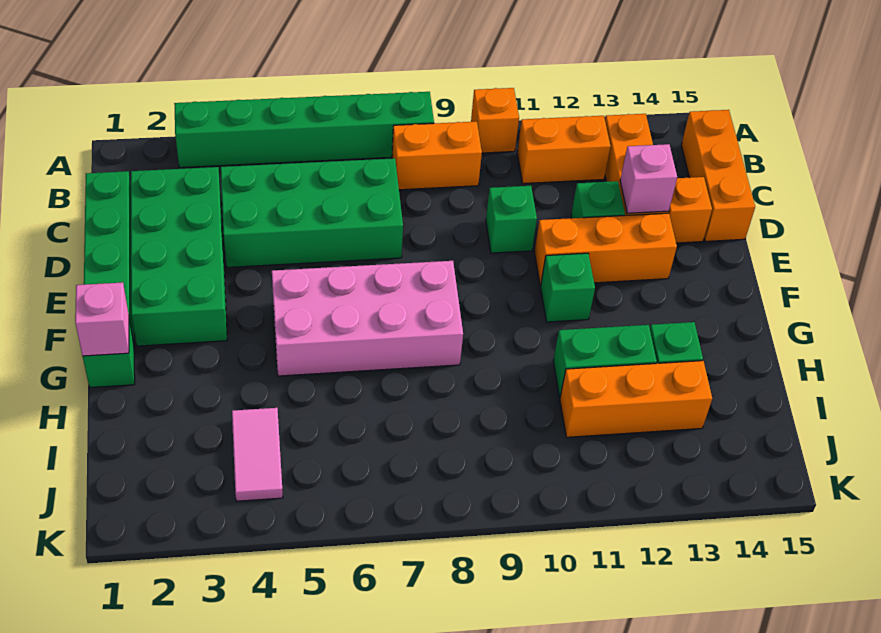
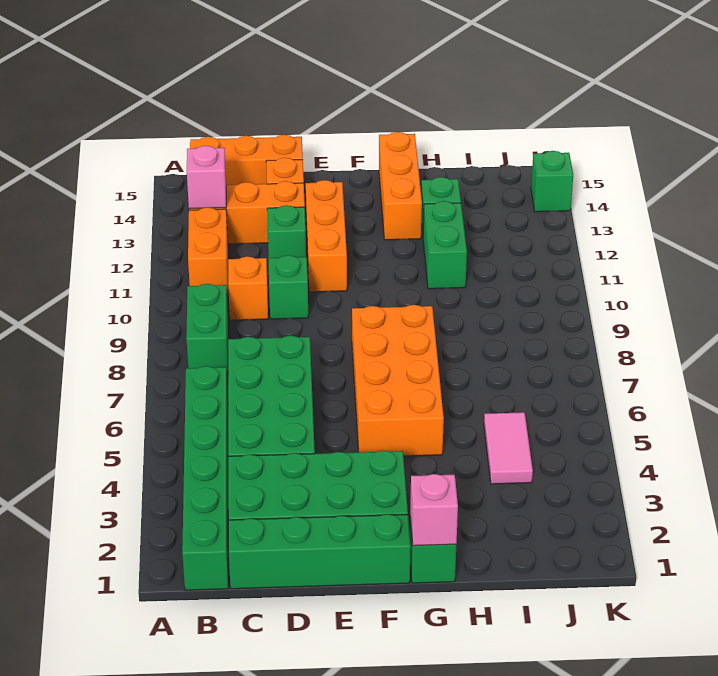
green 1x6 brick [174,92,434,168] -> green 1x6 brick moved to [182,366,228,590]
orange 1x1 brick [471,88,519,153] -> orange 1x1 brick moved to [228,257,268,320]
orange 1x2 brick [392,122,482,190] -> green 1x2 brick [186,284,228,374]
pink 1x1 brick [620,144,677,213] -> pink 1x1 brick moved to [187,146,226,209]
pink 2x4 brick [272,261,463,376] -> orange 2x4 brick [352,305,444,456]
green 1x1 brick [541,253,595,322] -> green 1x1 brick moved to [531,151,573,212]
pink 1x2 tile [232,408,283,501] -> pink 1x2 tile turned to [484,412,533,484]
orange 1x3 brick [560,361,712,437] -> orange 1x3 brick moved to [379,132,422,240]

